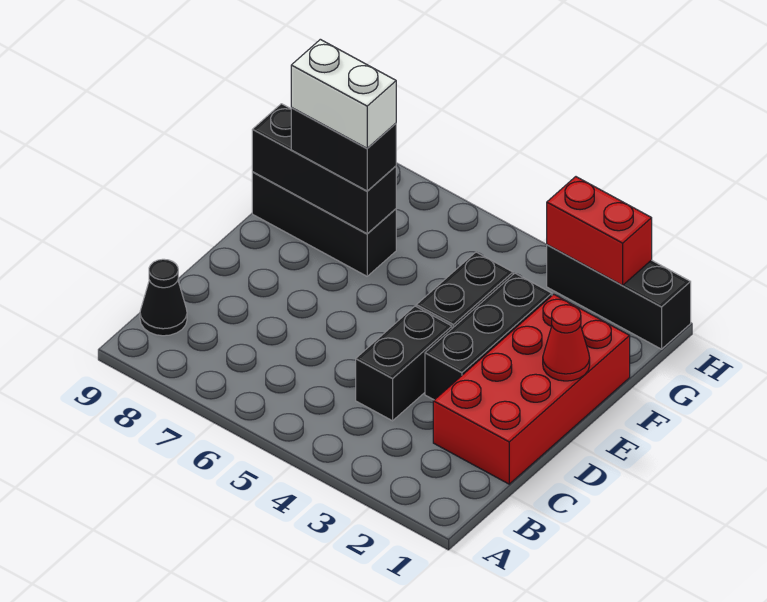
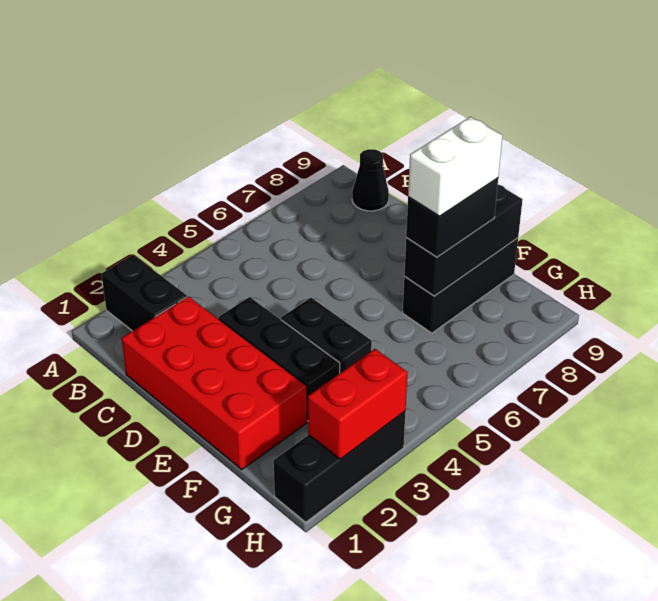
black 1x2 brick [356,306,452,421] -> black 1x2 brick moved to [101,255,187,331]
red 1x1 cone [543,305,590,381] -> none

